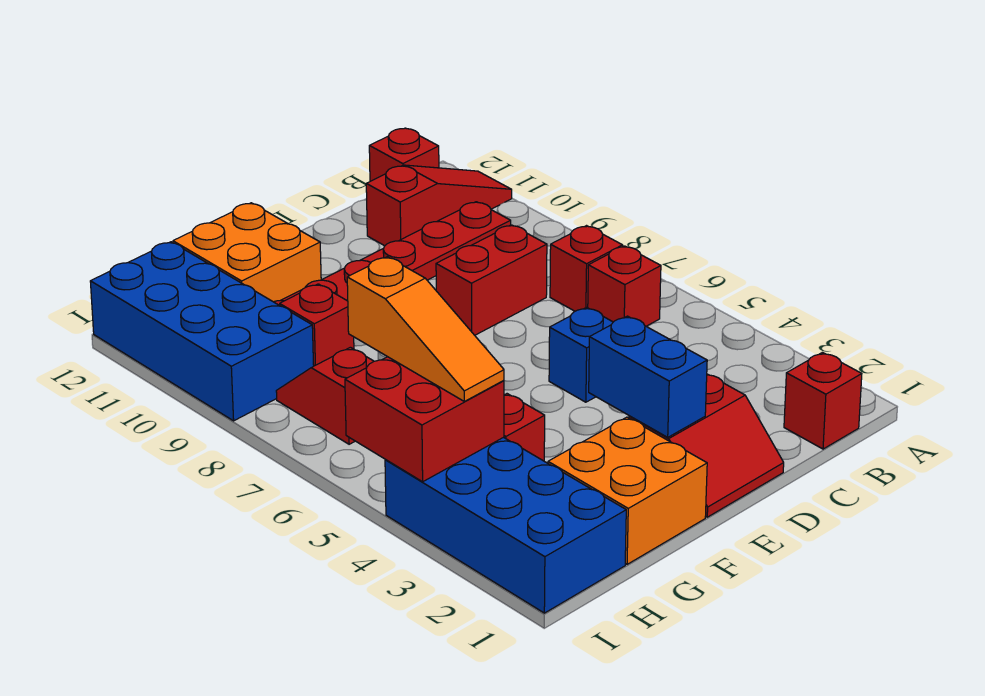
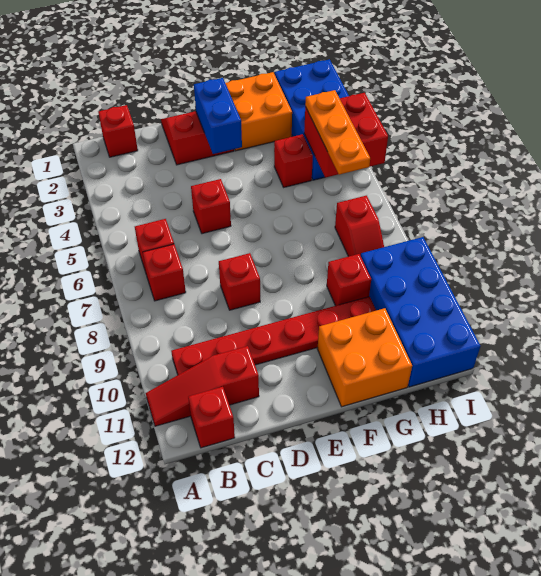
red 1x2 brick [436,225,547,335] -> red 1x1 brick [219,253,260,310]
blue 1x1 brick [549,307,613,402] -> red 1x1 brick [191,179,231,234]
orange 1x3 slope [347,257,504,401] -> orange 1x3 plate [305,90,370,175]

